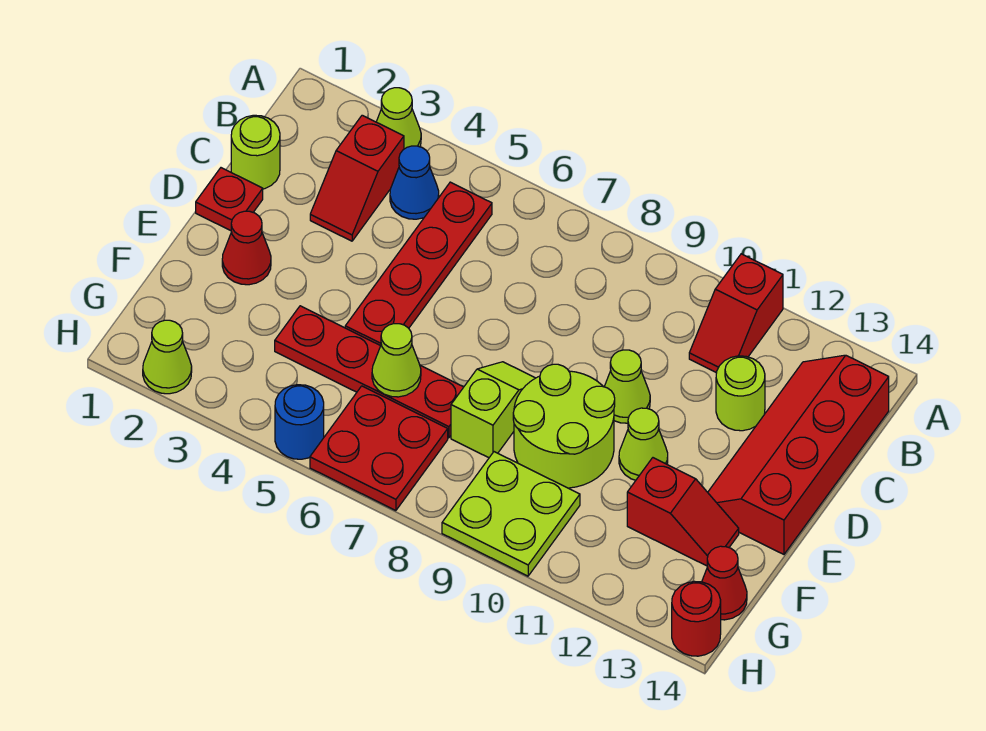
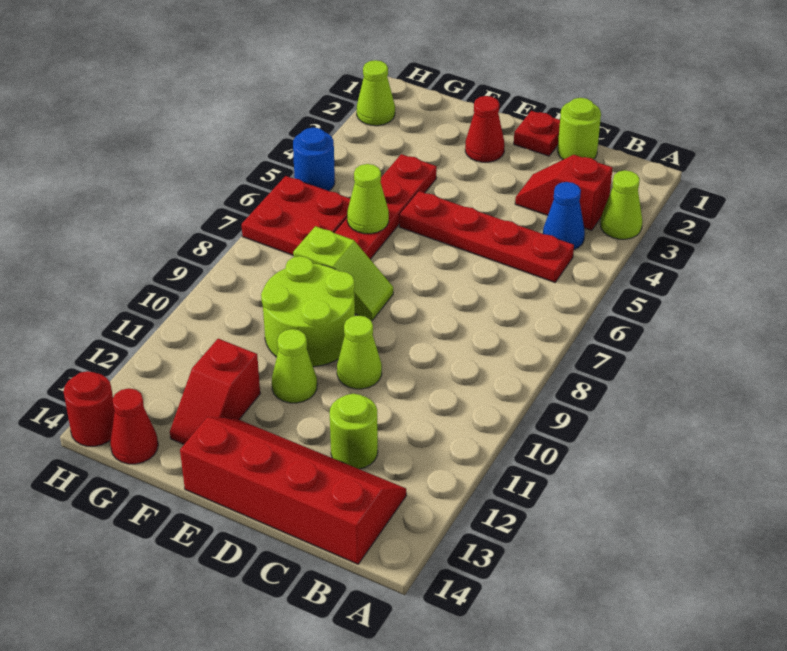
red 1x2 slope [689,254,783,373] -> none
lime 2x2 plate [442,452,580,576] -> none

